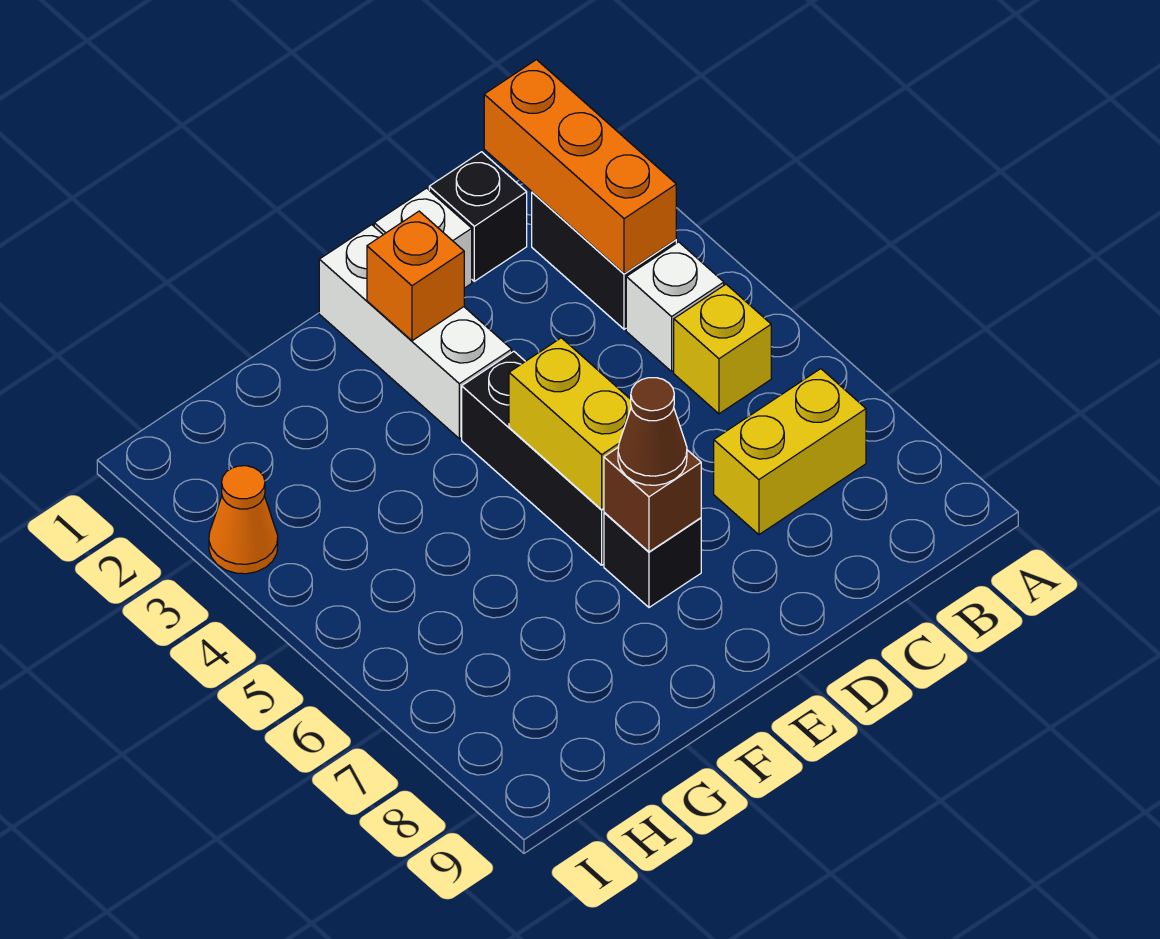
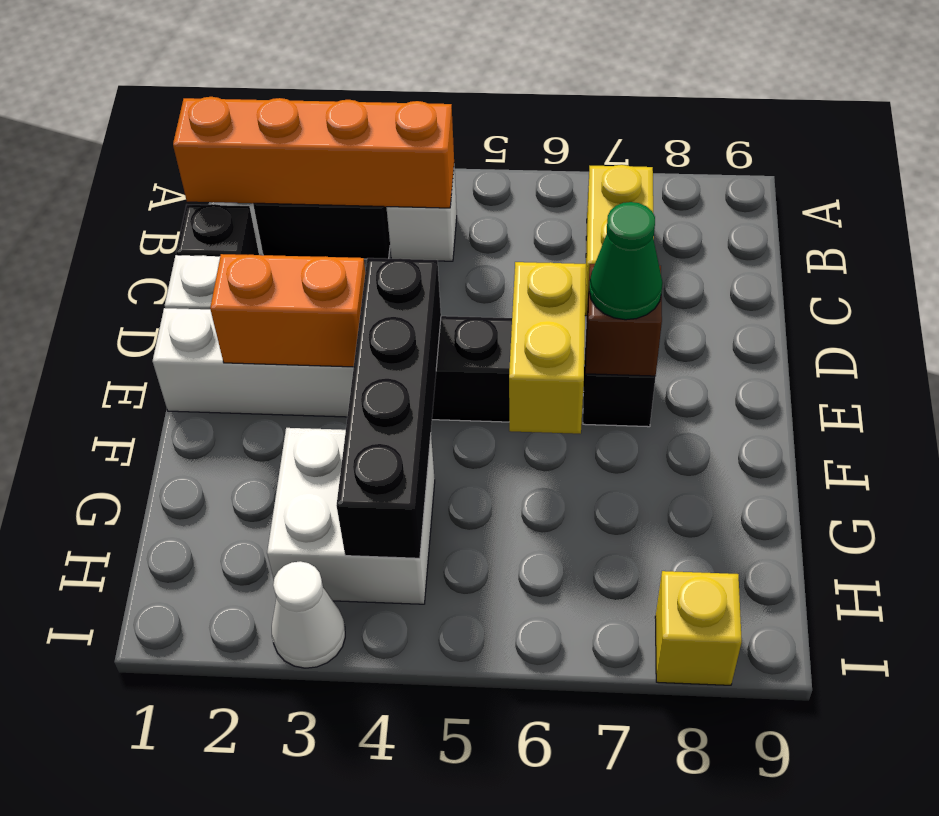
orange 1x3 brick [484,60,676,274] -> orange 1x4 brick [173,97,454,208]
yellow 1x1 brick [674,284,771,414] -> yellow 1x1 brick moved to [655,571,742,685]
orange 1x1 brick [367,211,464,341] -> orange 1x2 brick [210,254,365,367]
none -> black 1x4 brick [336,258,441,558]
yellow 1x2 brick [509,338,631,510] -> yellow 1x2 brick turned to [509,262,586,434]
brown 1x1 cone [618,378,687,485] -> green 1x1 cone [589,202,663,320]
none -> white 2x2 brick [267,428,435,604]
orange 1x1 cone [209,466,278,574] -> white 1x1 cone [272,561,345,668]

